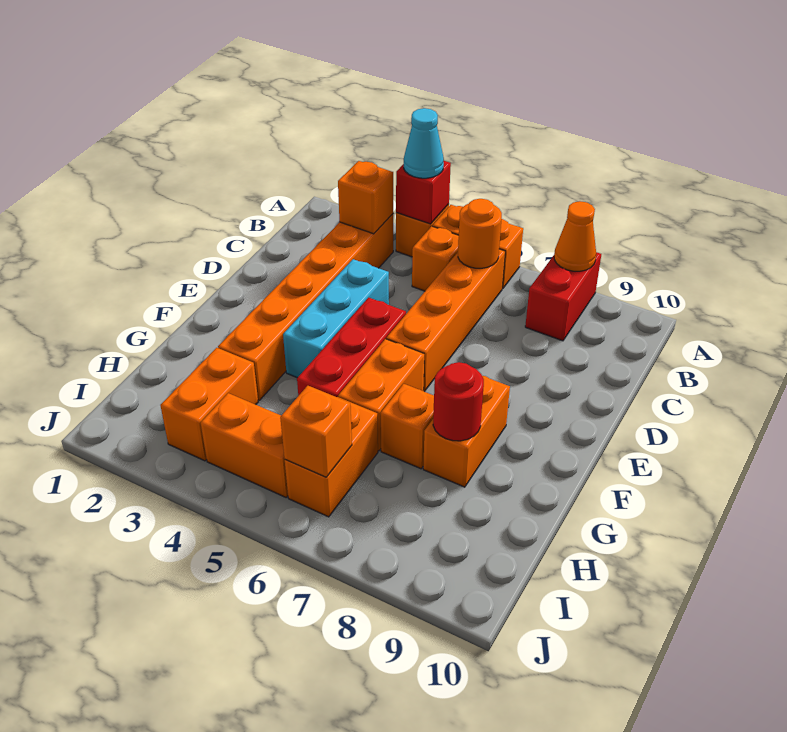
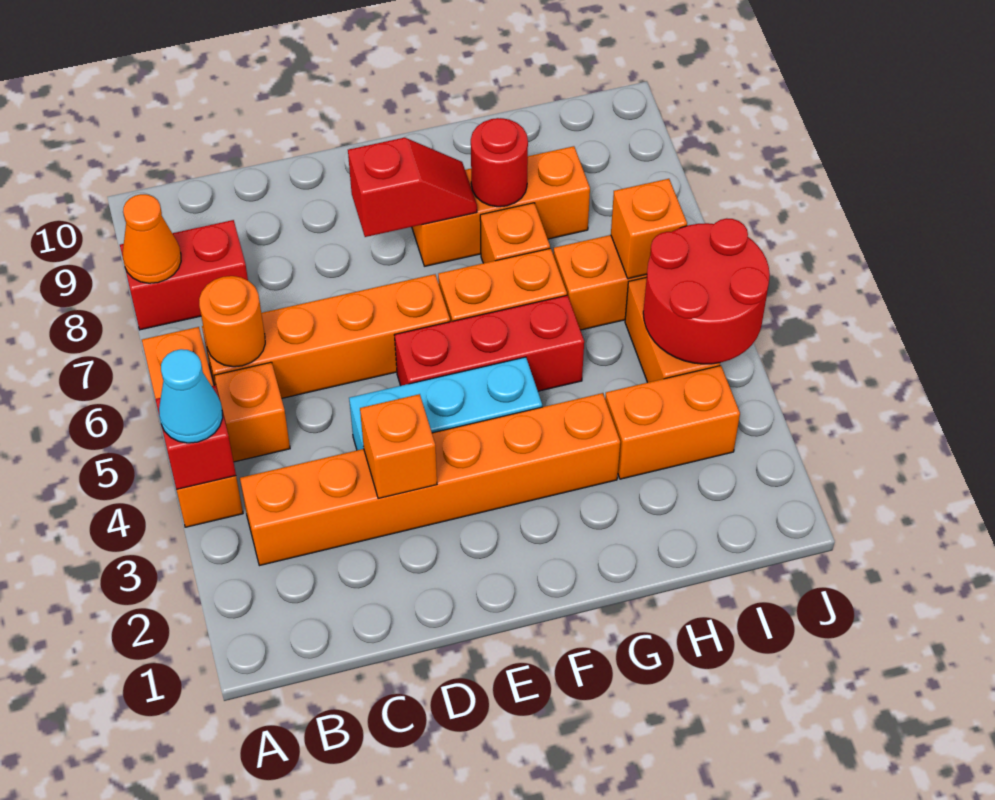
orange 1x1 brick [338,161,393,234] -> orange 1x1 brick moved to [360,394,437,499]
none -> red 1x2 slope [348,138,477,237]
orange 1x2 brick [423,376,510,487] -> orange 1x3 brick [412,146,590,266]
none -> red 2x2 round brick [643,218,770,364]

